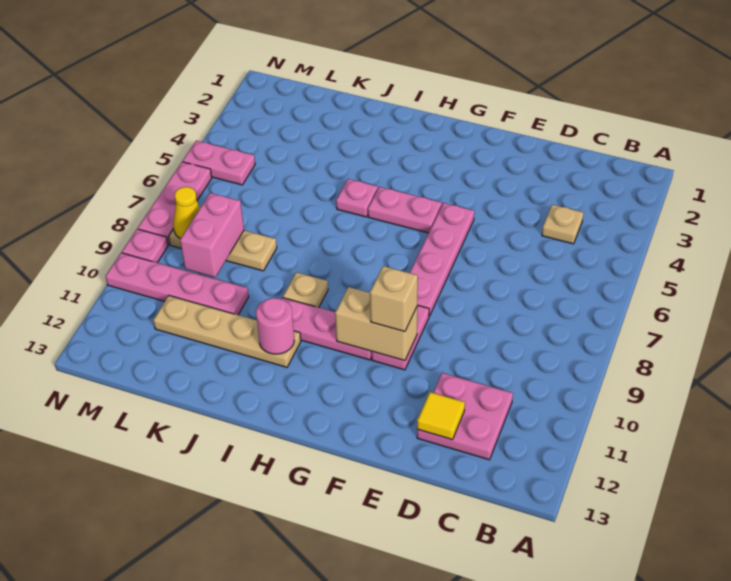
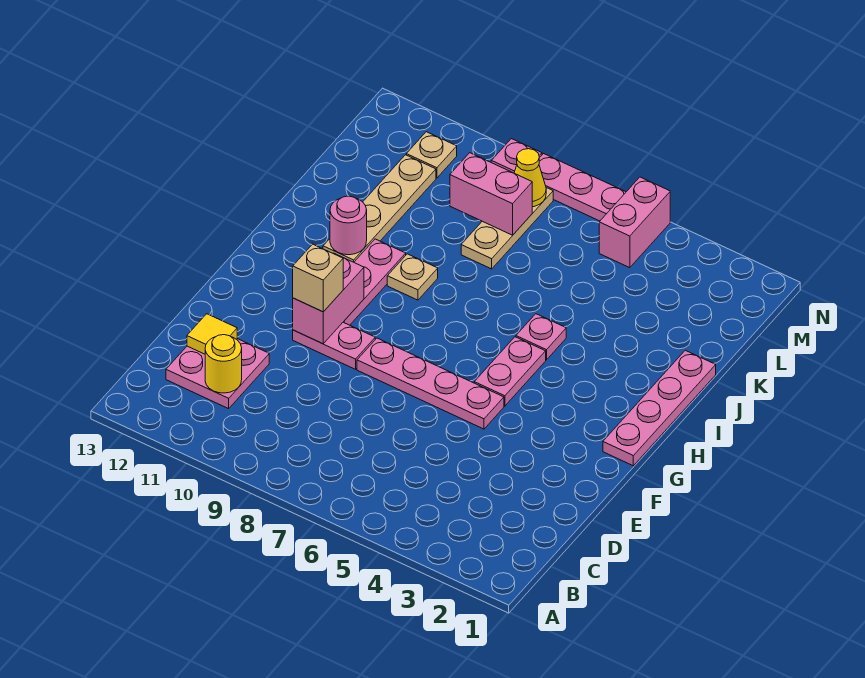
tan 1x1 plate [542,205,583,244] -> tan 1x1 plate moved to [406,132,457,178]
none -> yellow 1x1 round brick [205,335,242,393]
tan 1x2 brick [335,287,417,361] -> pink 1x2 brick [293,253,364,344]
pink 1x4 plate [105,253,249,315] -> pink 1x4 plate moved to [603,350,716,466]
pink 1x2 plate [183,141,255,185] -> pink 1x2 brick [599,177,670,268]

